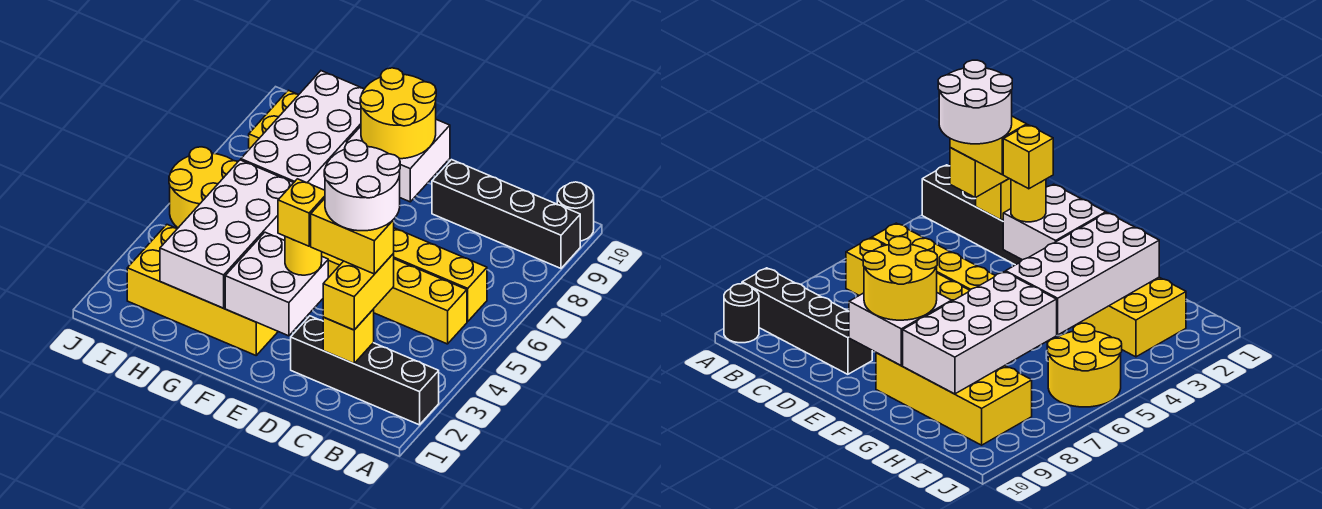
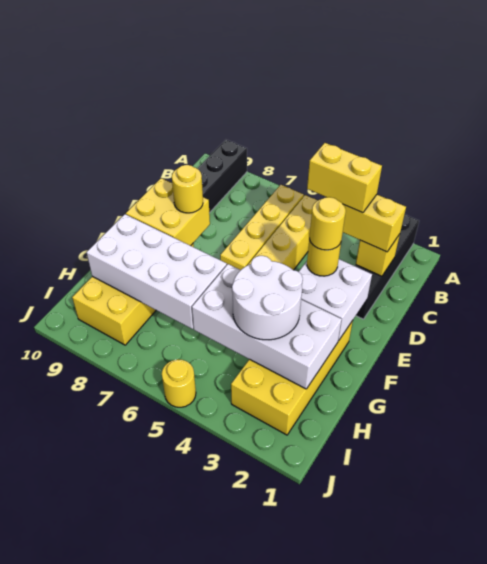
black 1x1 round brick [557,182,594,241] -> none
yellow 1x2 brick [311,199,394,274] -> yellow 1x2 brick turned to [307,143,382,213]
white 2x2 round brick [324,140,400,231] -> white 2x2 round brick moved to [232,256,303,340]
yellow 1x1 brick [278,179,325,246] -> yellow 1x1 round brick [309,197,346,250]
white 2x2 brick [347,120,450,202] -> yellow 2x2 brick [126,178,210,246]
yellow 2x2 round brick [360,68,436,159] -> yellow 1x1 round brick [172,165,203,213]
yellow 2x2 round brick [169,147,238,228] -> yellow 1x1 round brick [162,359,196,407]

